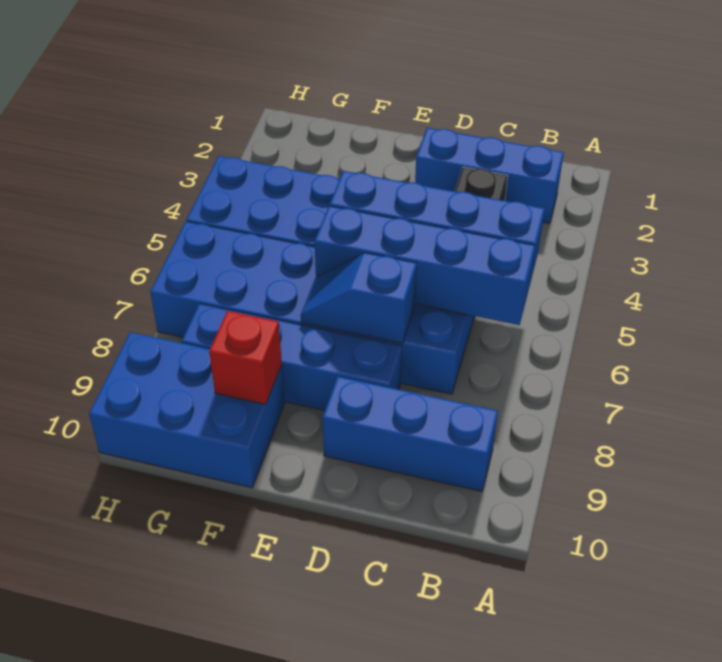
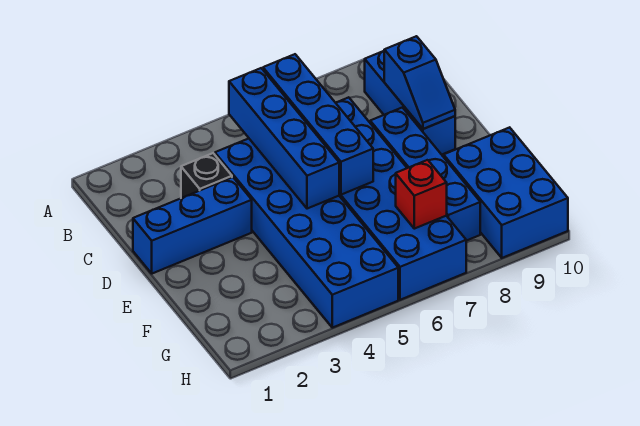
blue 1x3 brick [415,128,564,223] -> blue 1x3 brick turned to [133,177,252,274]
blue 1x2 slope [301,253,417,343] -> blue 1x2 slope moved to [384,36,455,129]
red 1x1 brick [209,311,282,404] -> red 1x1 brick moved to [396,160,447,229]

